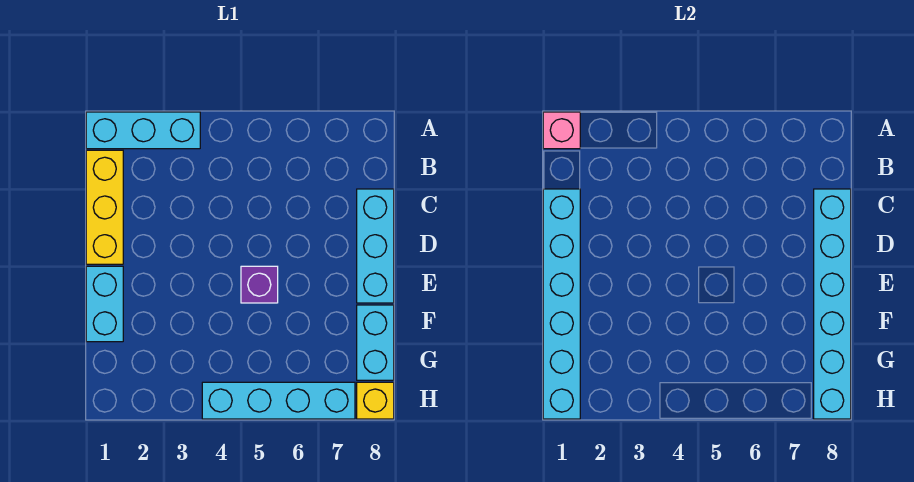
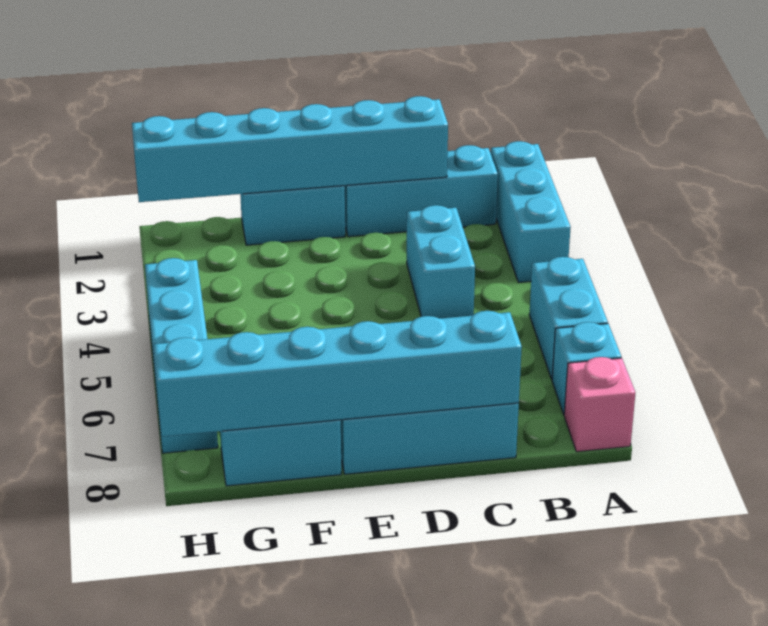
pink 1x1 brick [543,112,580,149] -> pink 1x1 brick moved to [564,357,636,452]
none -> cyan 1x2 brick [529,257,608,379]
none -> cyan 1x1 brick [552,322,621,414]
yellow 1x3 brick [86,150,123,264] -> cyan 1x3 brick [345,145,498,237]
none -> cyan 1x2 brick [407,205,475,319]
purple 1x1 brick [241,266,278,303] -> none
yellow 1x1 brick [357,382,394,419] -> none

